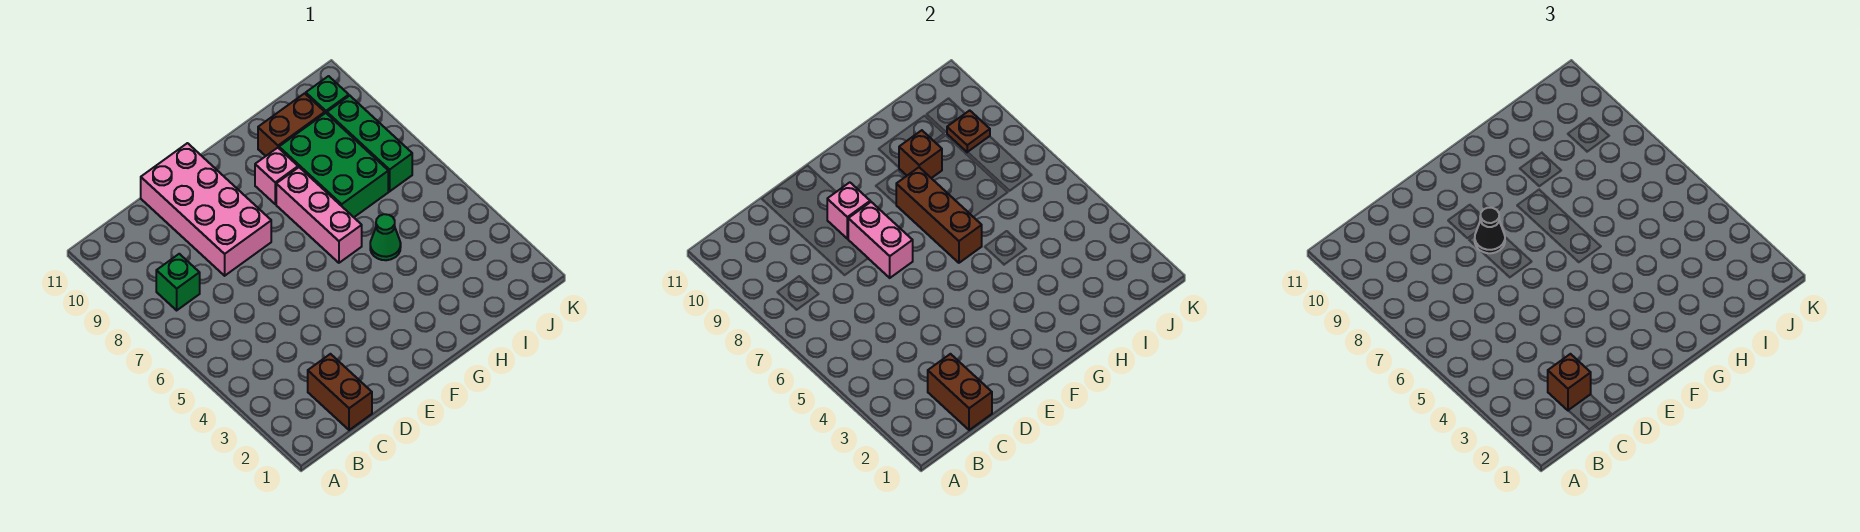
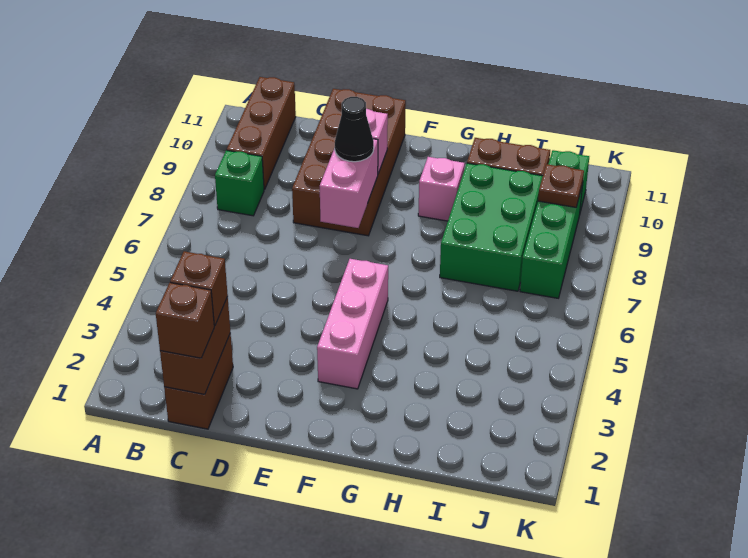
pink 2x4 brick [141,143,271,276] -> brown 2x4 brick [292,89,406,236]
pink 1x3 brick [276,167,362,263] -> pink 1x3 brick moved to [317,259,388,389]
brown 1x3 brick [896,167,982,263] -> brown 1x3 brick moved to [227,77,296,190]
green 1x1 cone [370,214,401,260] -> none
brown 1x1 brick [899,130,942,178] -> brown 1x1 brick moved to [156,283,214,358]

